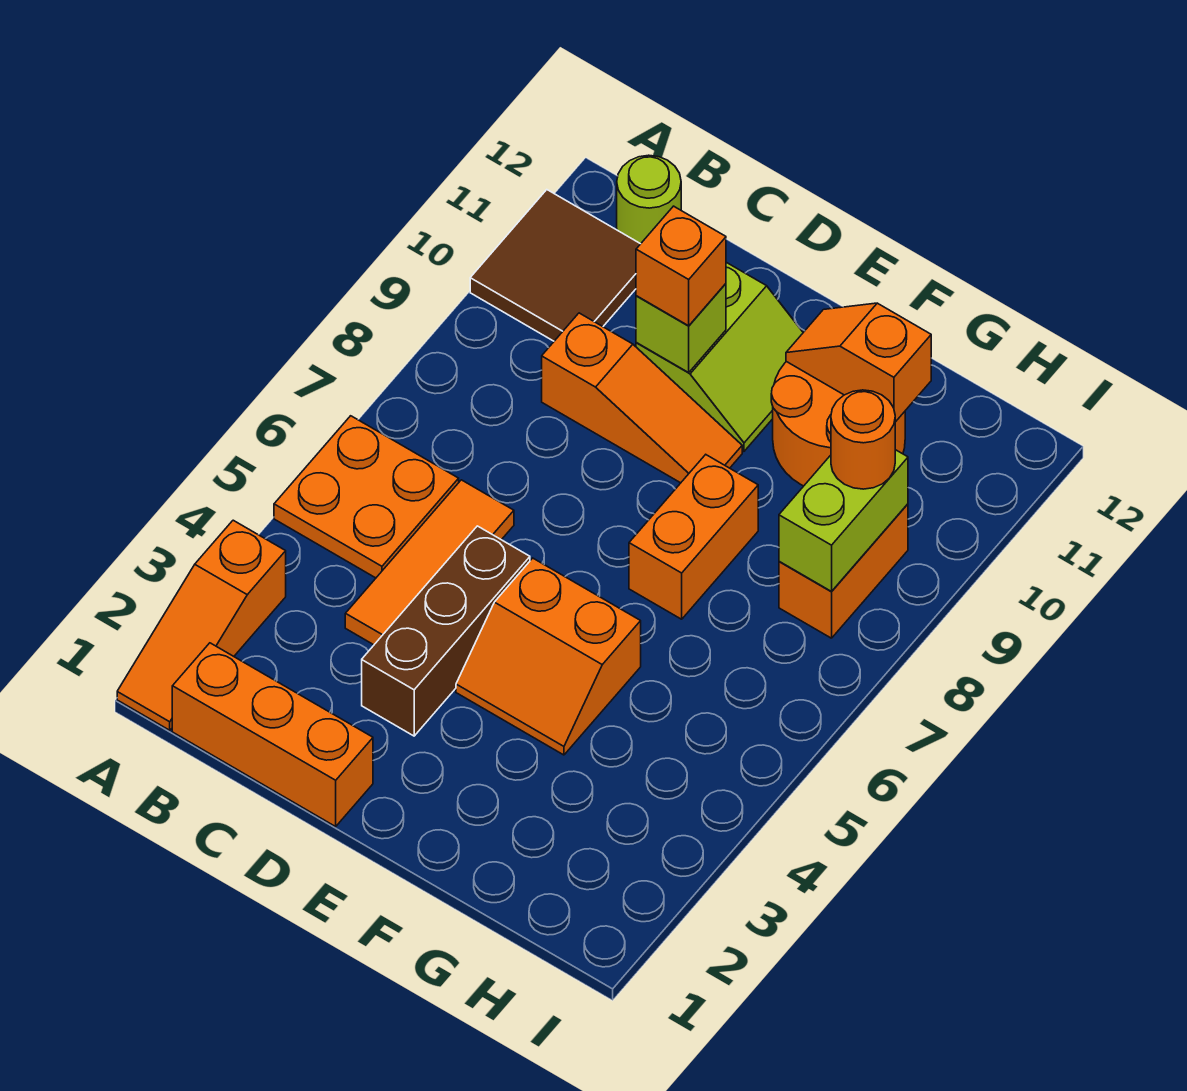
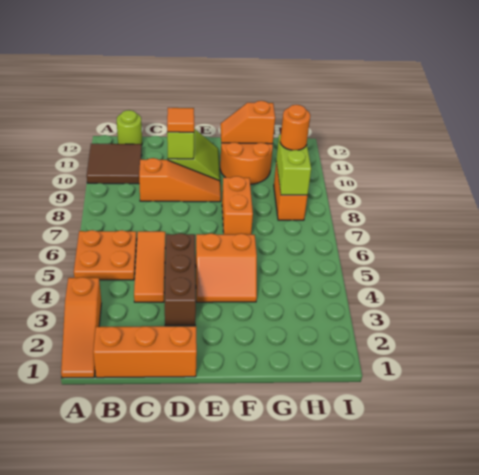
orange 1x1 brick [636,206,726,326] -> orange 1x1 tile [167,108,194,132]

